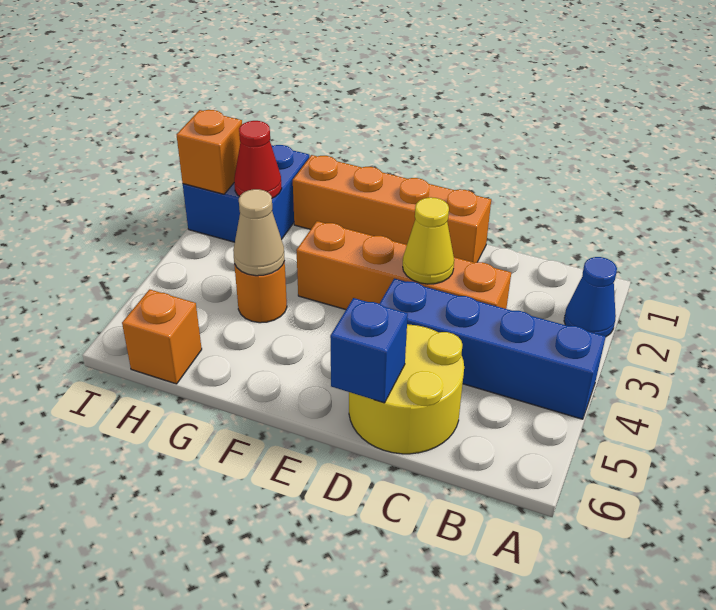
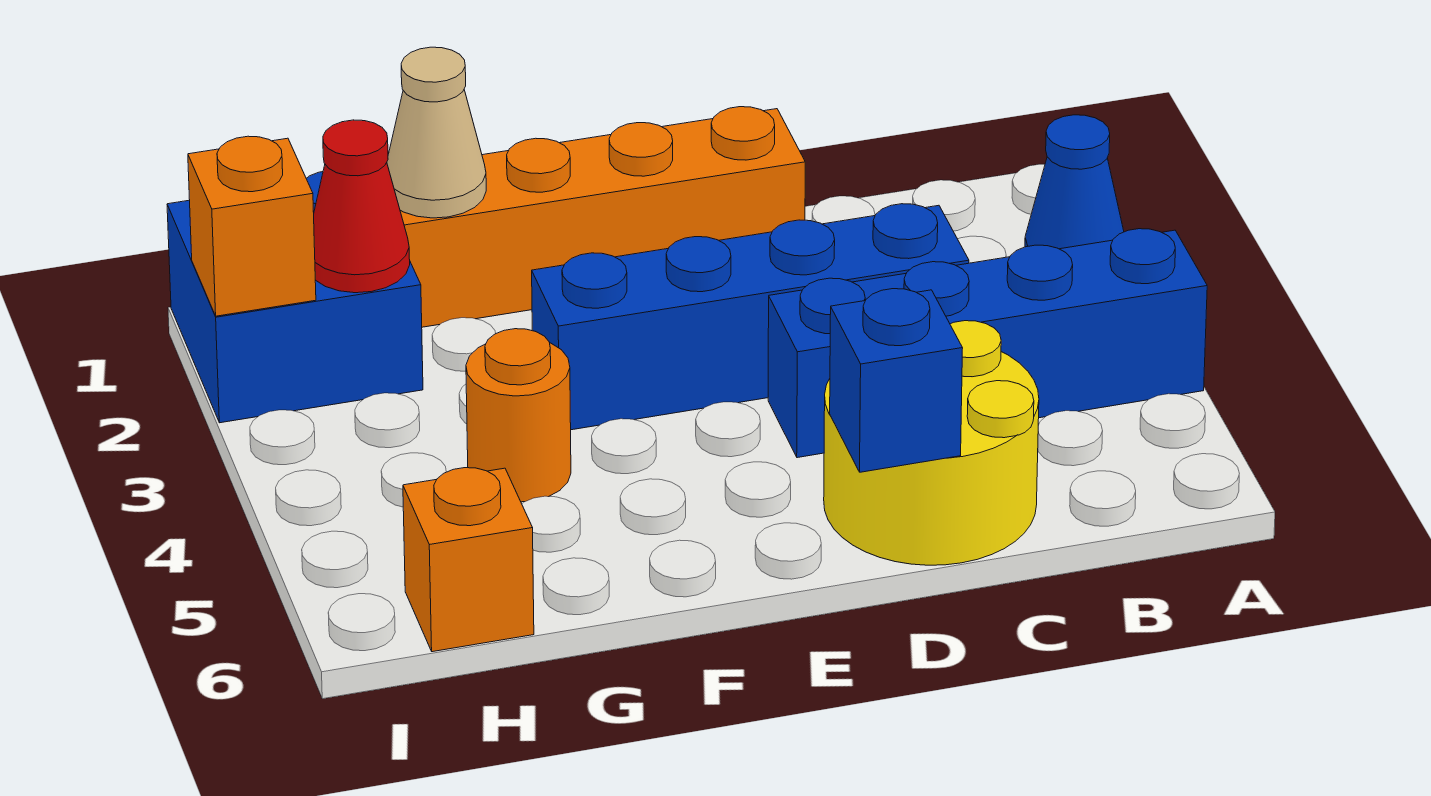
orange 1x4 brick [296,221,511,310] -> blue 1x4 brick [532,204,969,430]
yellow 1x1 cone [403,197,454,284] -> none
tan 1x1 cone [233,189,285,276] -> tan 1x1 cone moved to [387,47,486,218]

